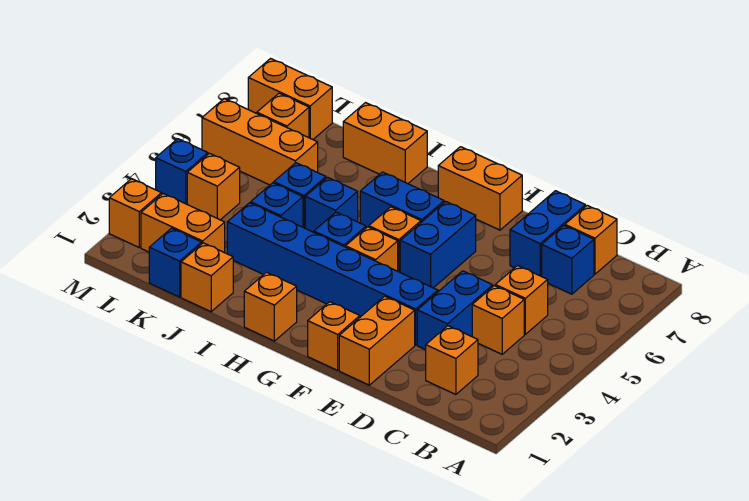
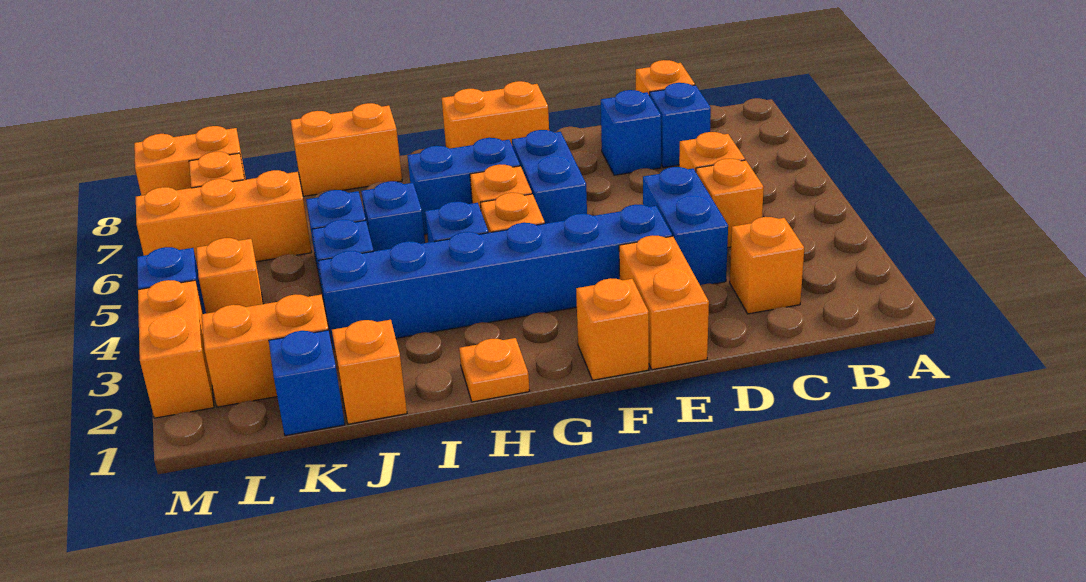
blue 1x2 brick [510,191,585,276] -> blue 1x1 brick [601,90,661,175]
orange 1x1 brick [244,272,297,341] -> orange 1x1 plate [459,338,529,402]
orange 1x1 brick [109,179,162,247] -> orange 1x2 brick [138,280,214,418]

